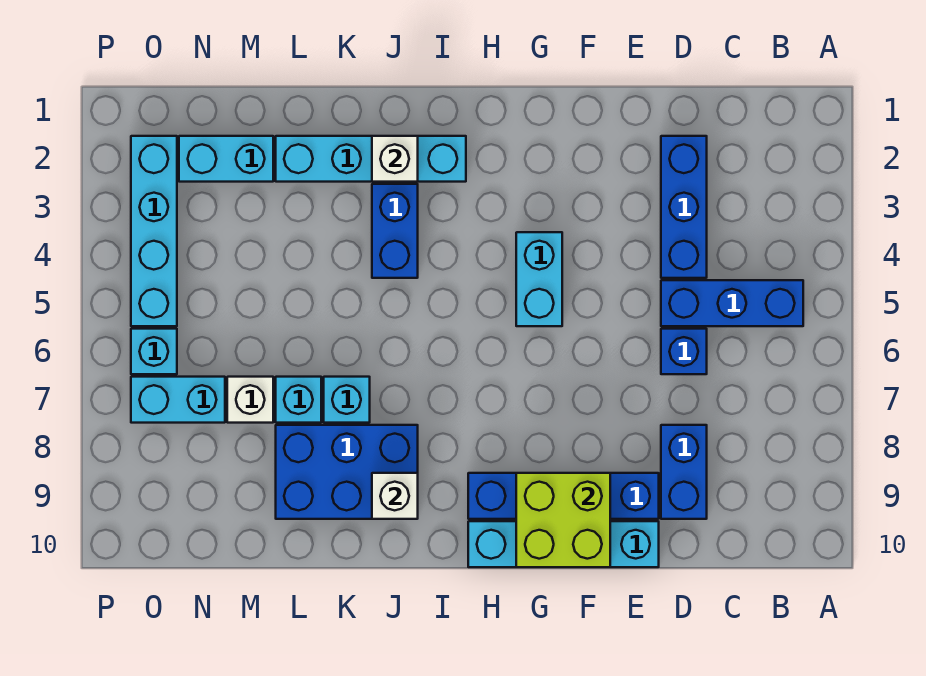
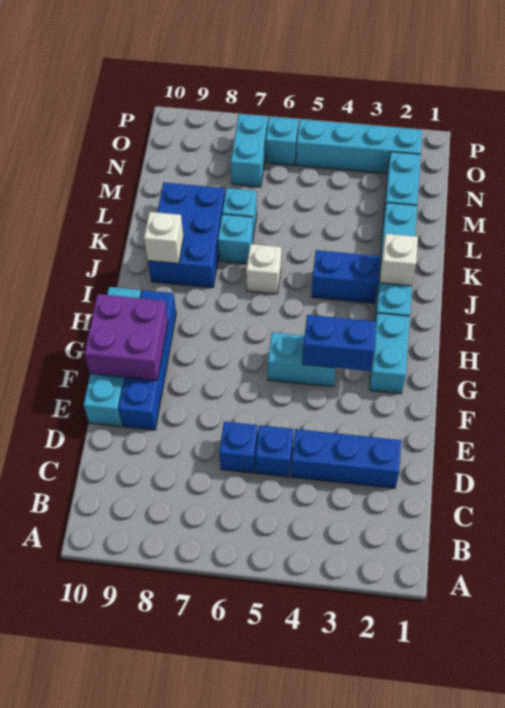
blue 1x3 brick [661,280,803,326] -> blue 1x1 brick [255,425,293,477]
blue 1x2 brick [661,425,707,519] -> blue 1x2 brick moved to [303,315,376,371]
lime 2x2 brick [516,473,610,567] -> purple 2x2 brick [84,294,168,381]
none -> cyan 1x2 brick [369,313,410,394]
white 1x1 brick [227,377,273,423] -> white 1x1 brick moved to [246,244,281,294]

